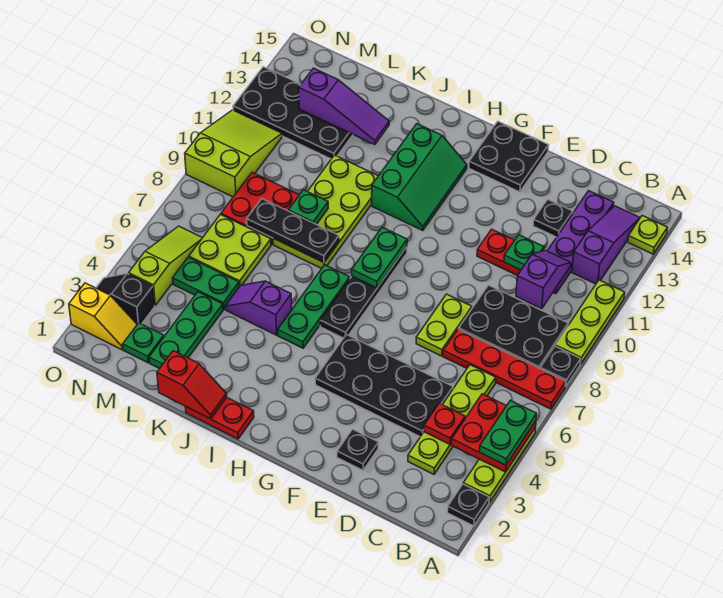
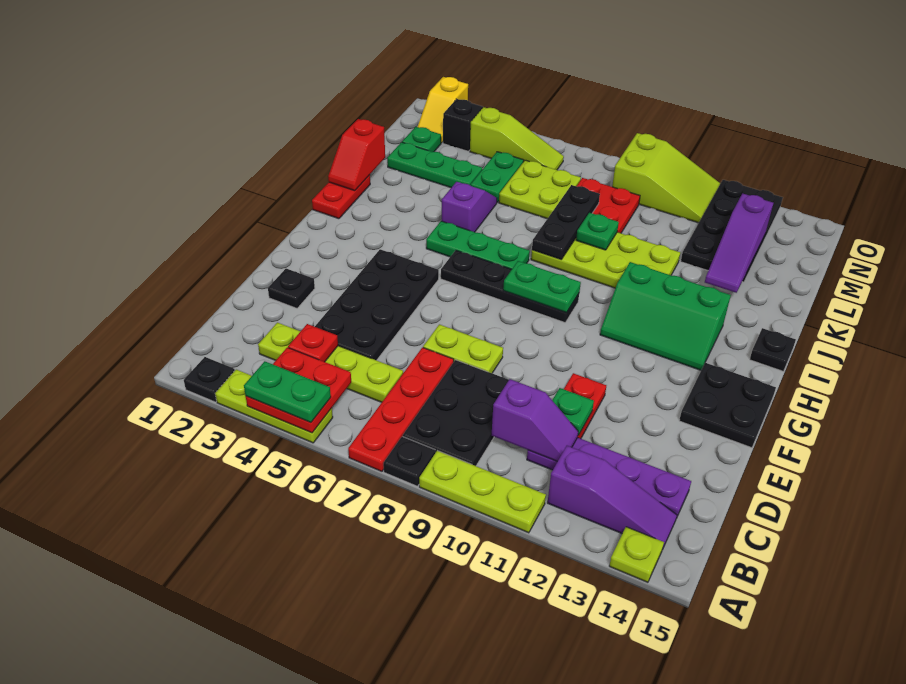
black 1x1 plate [533,199,573,237] -> black 1x1 plate moved to [750,328,796,371]

